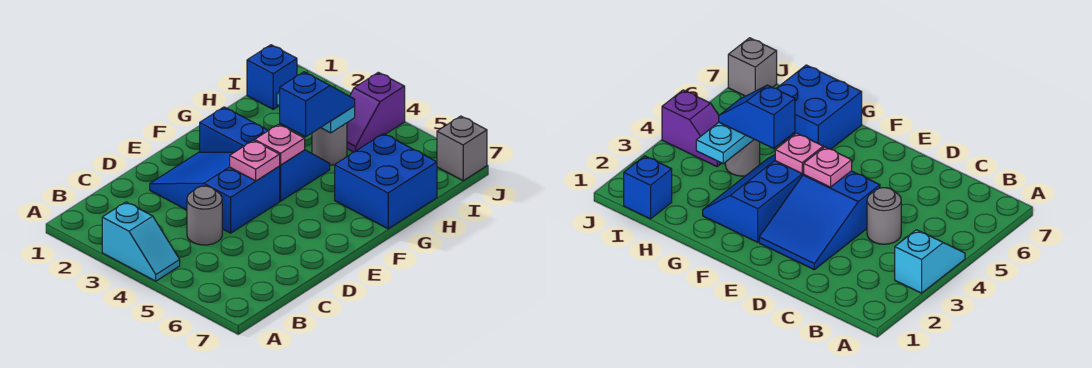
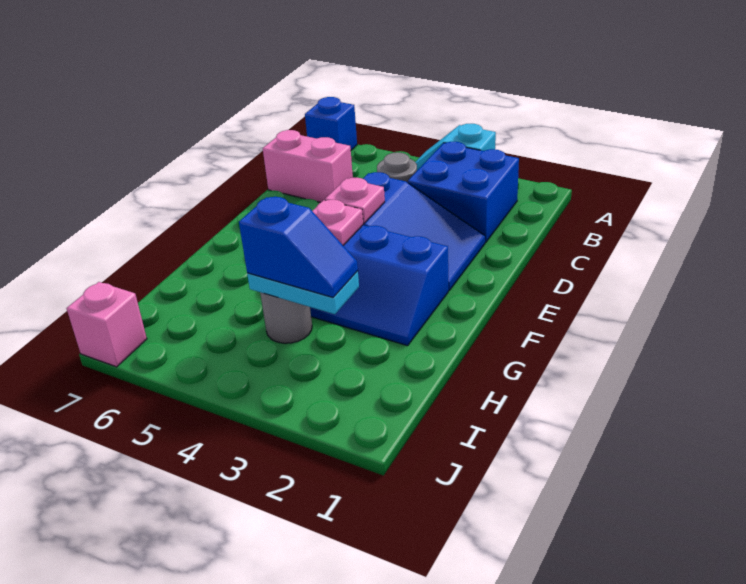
none -> pink 1x2 brick [263,130,353,203]
blue 1x2 slope [280,72,355,137] -> blue 1x2 slope turned to [239,197,358,297]
blue 2x2 brick [335,134,437,229] -> blue 2x2 brick moved to [408,142,519,243]
blue 1x1 brick [247,45,297,109] -> blue 1x1 brick moved to [305,97,357,150]
purple 1x2 slope [347,72,405,152] -> none
grey 1x1 brick [437,116,487,181] -> pink 1x1 brick [67,282,147,367]

